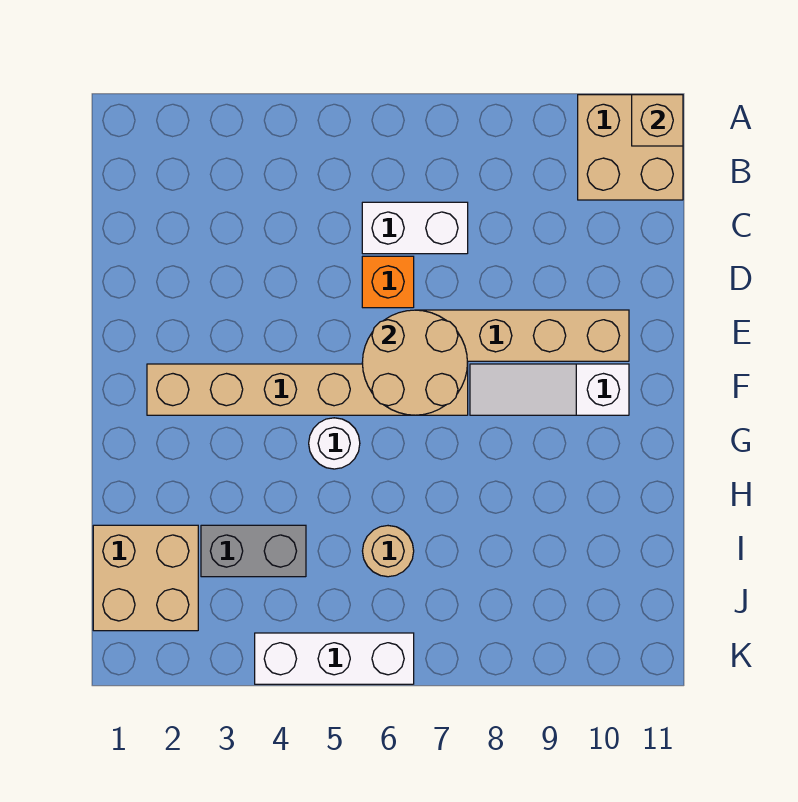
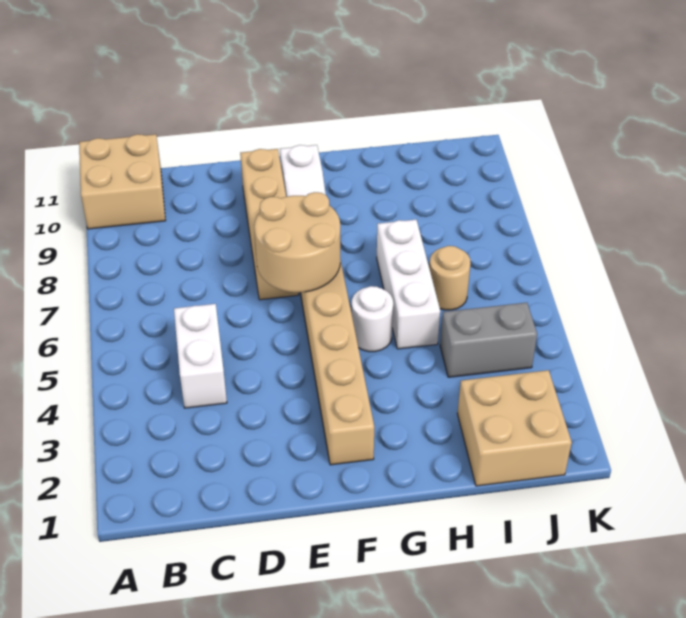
tan 1x1 brick [632,95,683,146] -> none
white 1x2 brick [362,202,468,254] -> white 1x2 brick moved to [174,304,227,408]
orange 1x1 brick [362,256,414,308] -> none
grey 1x2 brick [201,525,306,577] -> grey 1x2 brick turned to [440,303,537,377]
white 1x3 brick [255,633,414,684] -> white 1x3 brick moved to [377,220,440,349]

